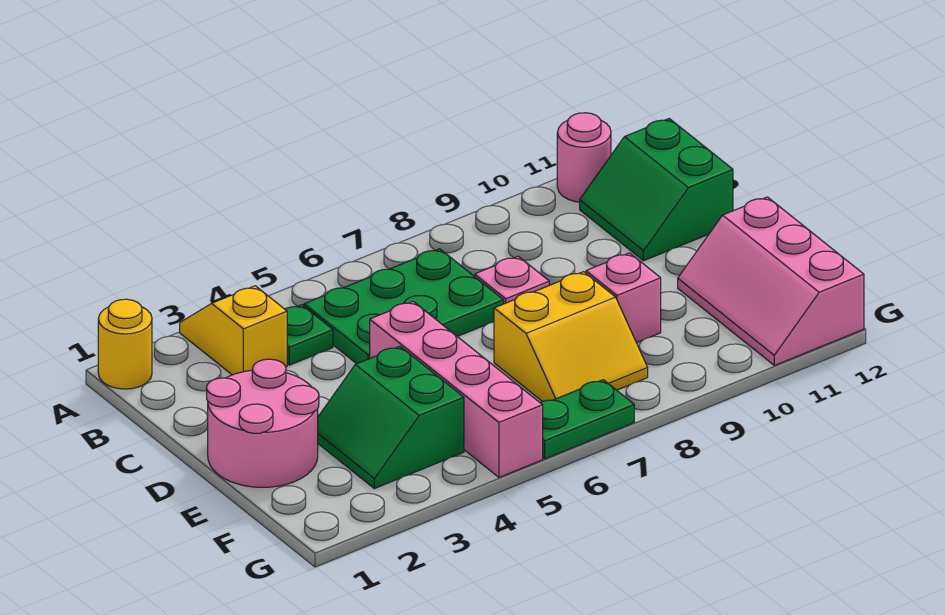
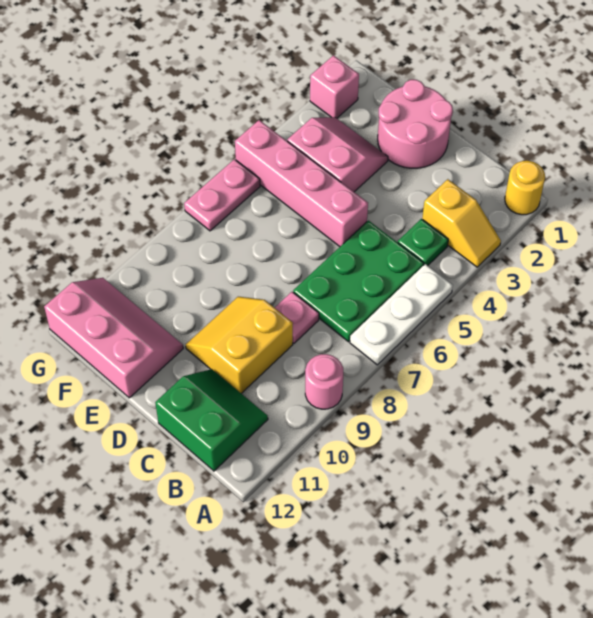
none -> white 1x3 plate [350,264,453,365]
pink 1x1 round brick [557,113,611,202] -> pink 1x1 round brick moved to [305,354,343,409]
green 2x2 slope [318,346,464,489] -> pink 2x2 slope [287,117,388,192]
yellow 2x2 slope [494,272,648,402] -> yellow 2x2 slope moved to [186,297,293,393]
pink 1x1 brick [586,253,661,343] -> pink 1x1 brick moved to [310,55,359,118]
green 1x2 plate [540,380,634,459] -> pink 1x2 plate [184,159,260,231]

